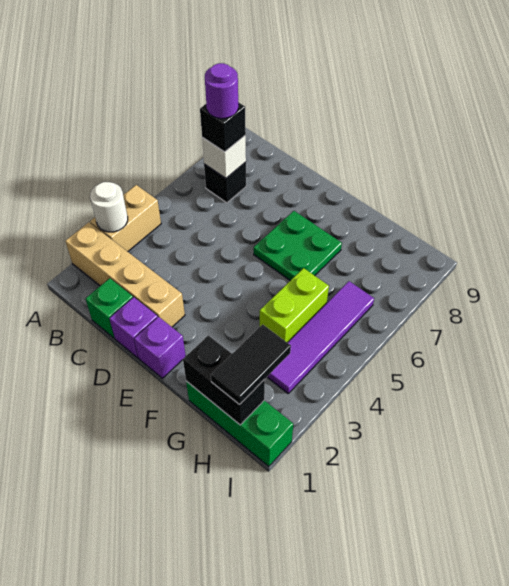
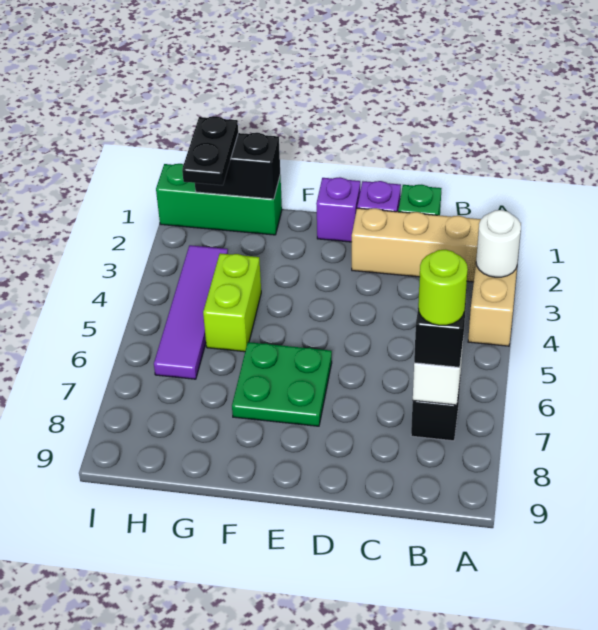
purple 1x1 round brick [205,63,238,119] -> lime 1x1 round brick [418,250,468,325]
black 1x2 tile [211,324,291,405] -> black 1x2 plate [182,116,238,185]

